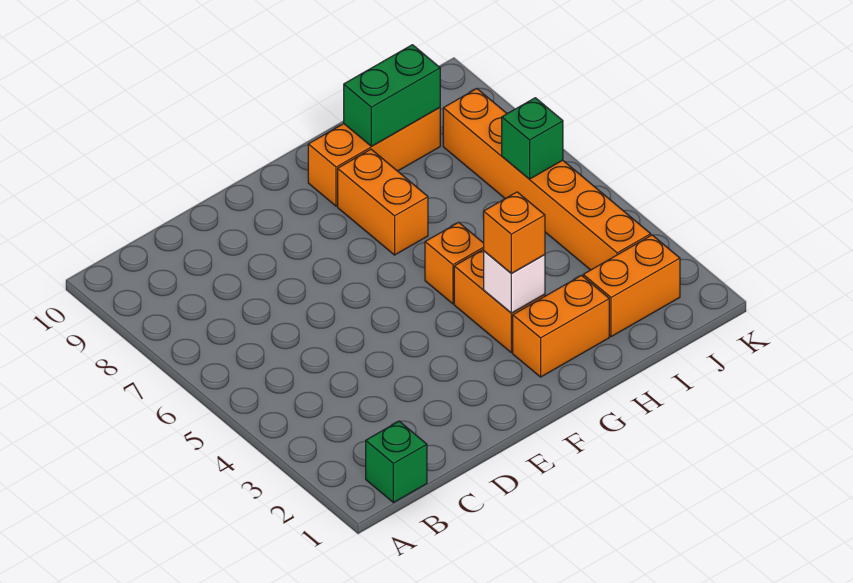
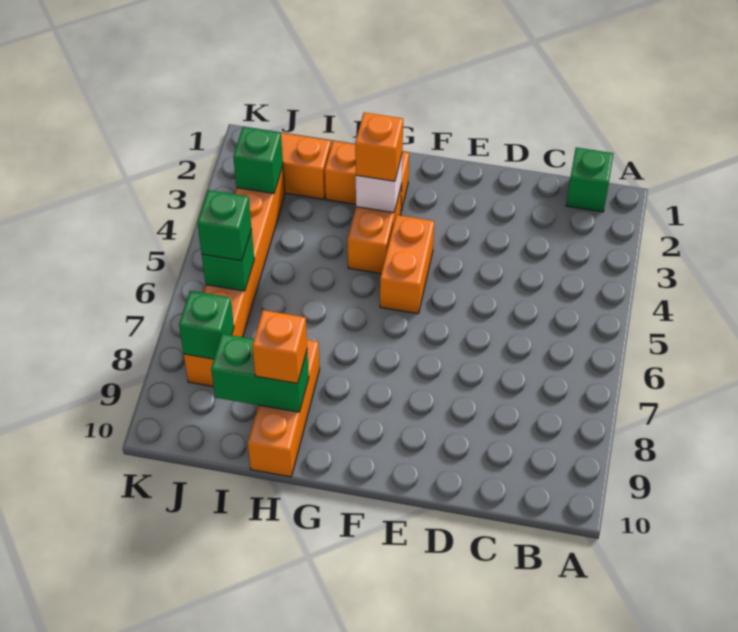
orange 1x1 brick [425,222,484,304] -> orange 1x1 brick moved to [252,310,307,383]
orange 1x2 brick [338,149,428,255] -> orange 1x2 brick moved to [380,215,434,314]
orange 1x3 brick [308,107,440,206] -> orange 1x3 brick turned to [248,340,320,477]
none -> green 1x1 brick [233,127,283,194]
none -> green 1x1 brick [197,190,252,261]
none -> green 1x1 brick [179,291,234,359]

